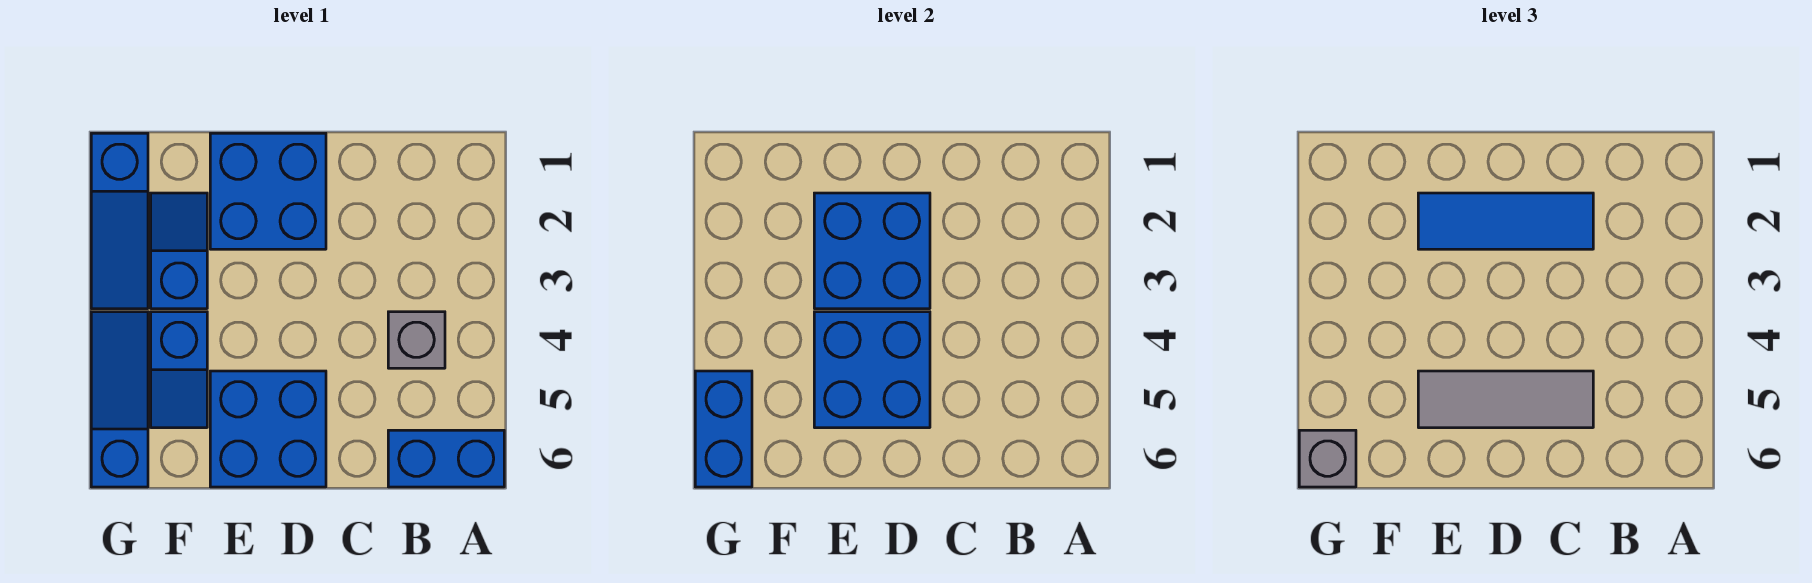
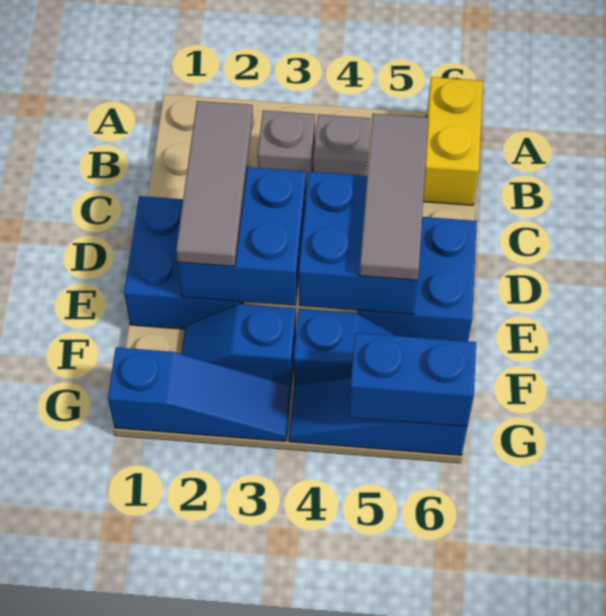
blue 1x2 brick [388,430,504,487] -> yellow 1x2 brick [423,77,483,205]
blue 1x3 tile [1418,193,1593,249] -> grey 1x3 tile [176,101,253,266]
grey 1x1 brick [1299,430,1356,487] -> grey 1x1 brick moved to [258,110,315,193]

